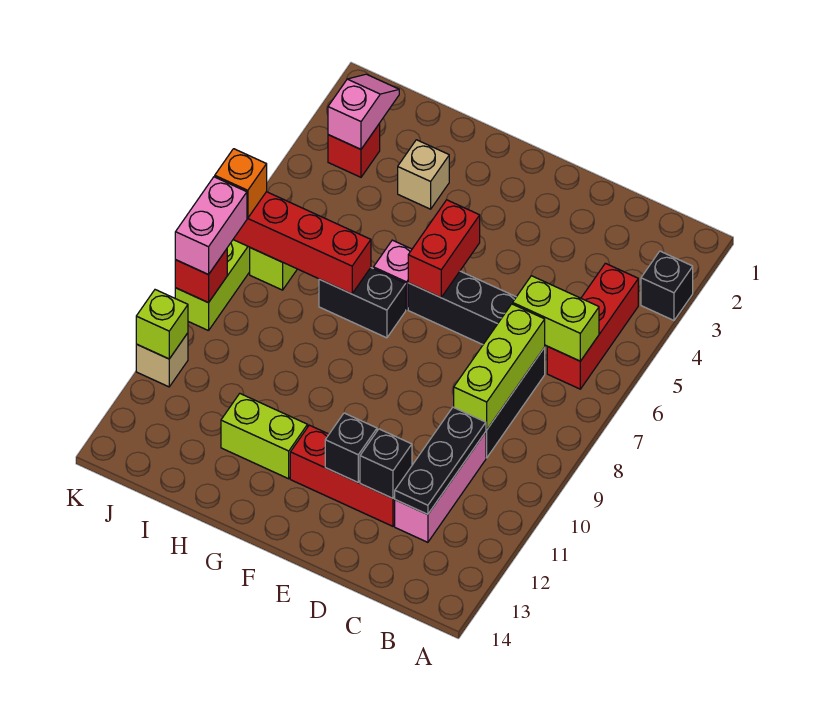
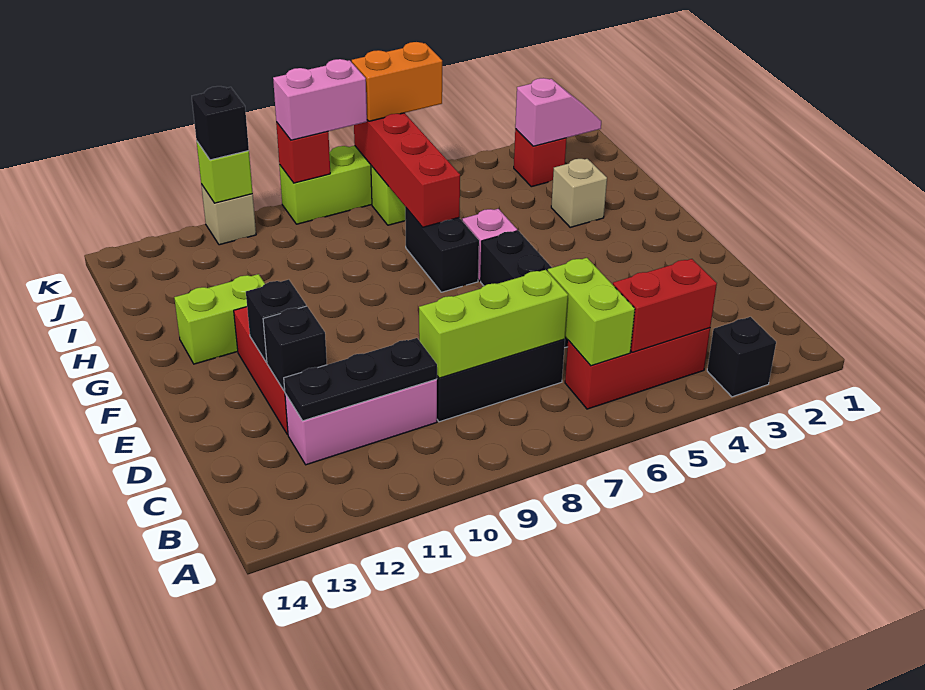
red 1x2 brick [408,200,480,297] -> red 1x2 brick moved to [613,259,717,352]
lime 1x2 brick [221,394,308,479] -> lime 1x2 brick turned to [174,274,265,364]
orange 1x1 brick [215,149,267,218] -> orange 1x2 brick [352,42,442,121]
none -> black 1x1 brick [192,86,249,160]

